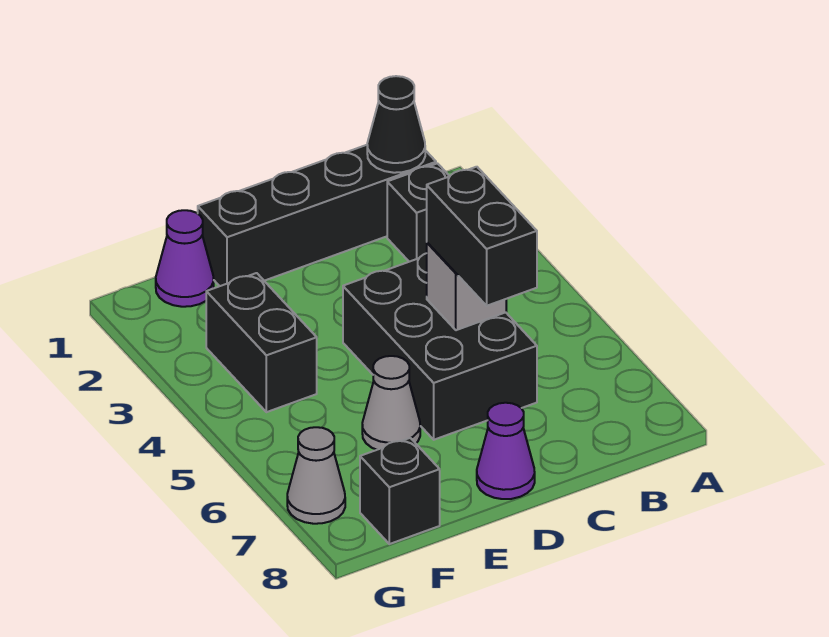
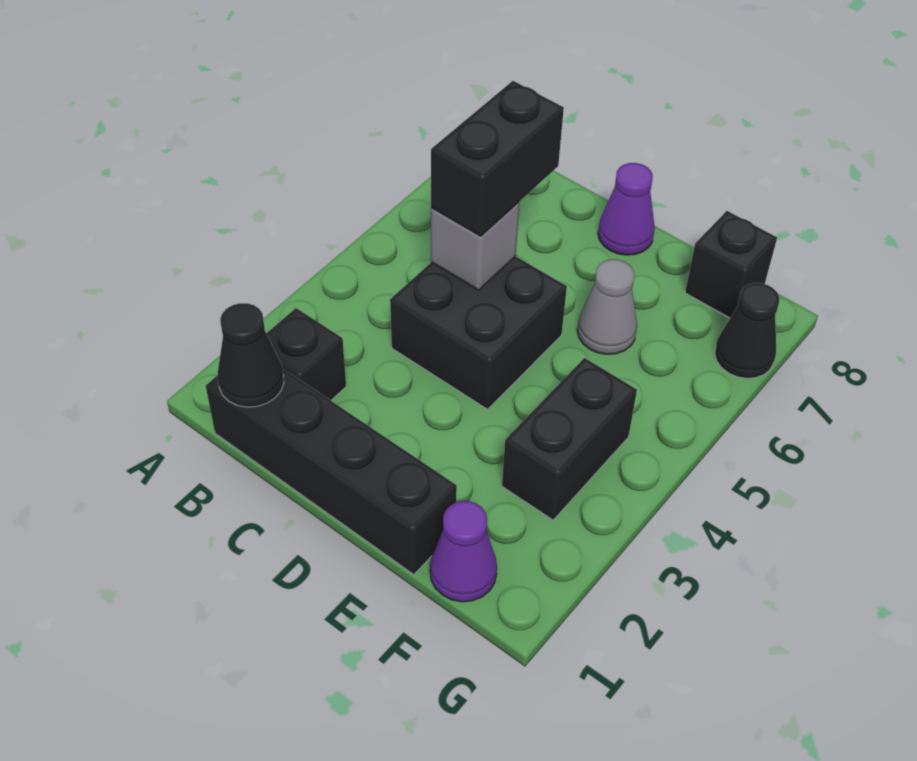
black 2x3 brick [343,253,537,440] -> black 2x2 brick [390,256,567,409]
grey 1x1 cone [287,427,345,524] -> black 1x1 cone [715,283,779,378]

